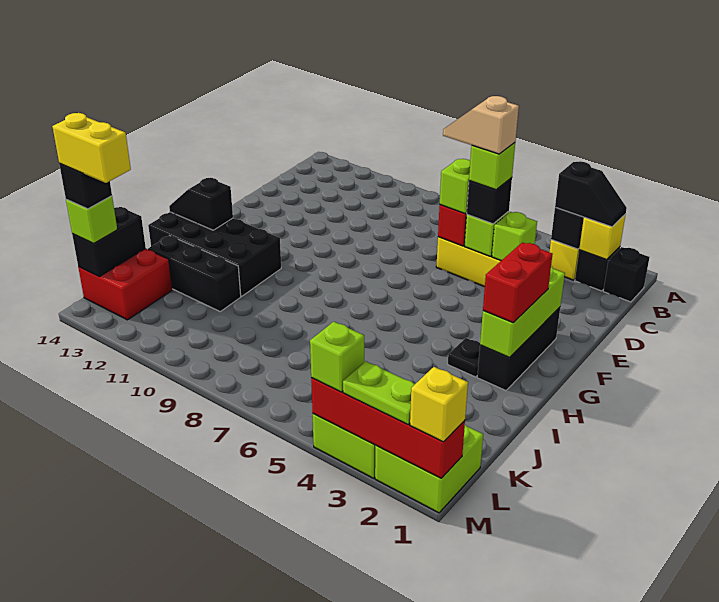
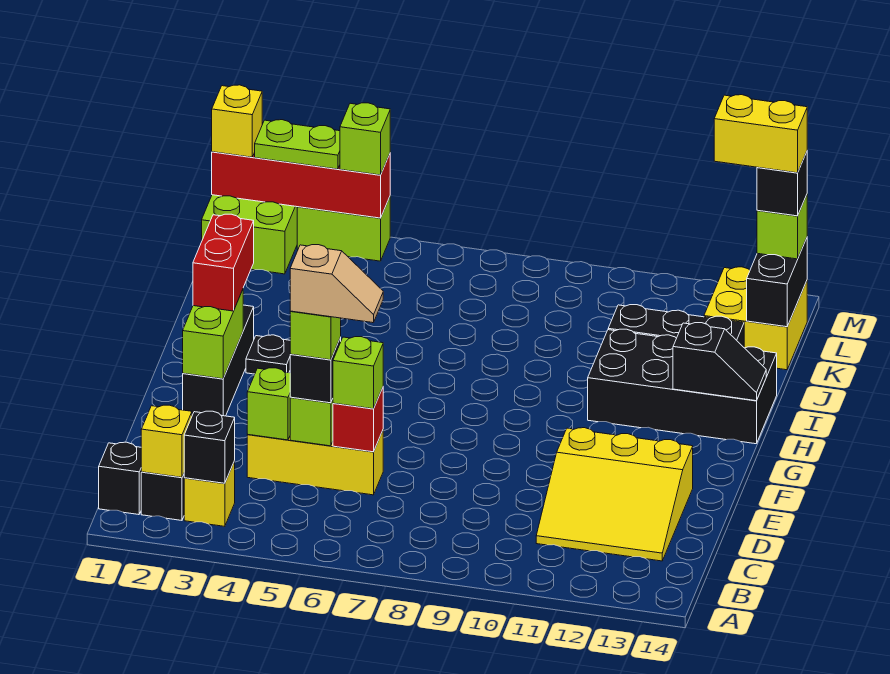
black 1x2 slope [555,161,627,227] -> none
none -> yellow 3x3 slope [536,428,693,561]
lime 1x3 brick [480,266,565,358] -> lime 1x2 brick [183,290,243,379]
red 2x2 brick [78,249,172,320] -> yellow 2x2 brick [704,267,807,370]

